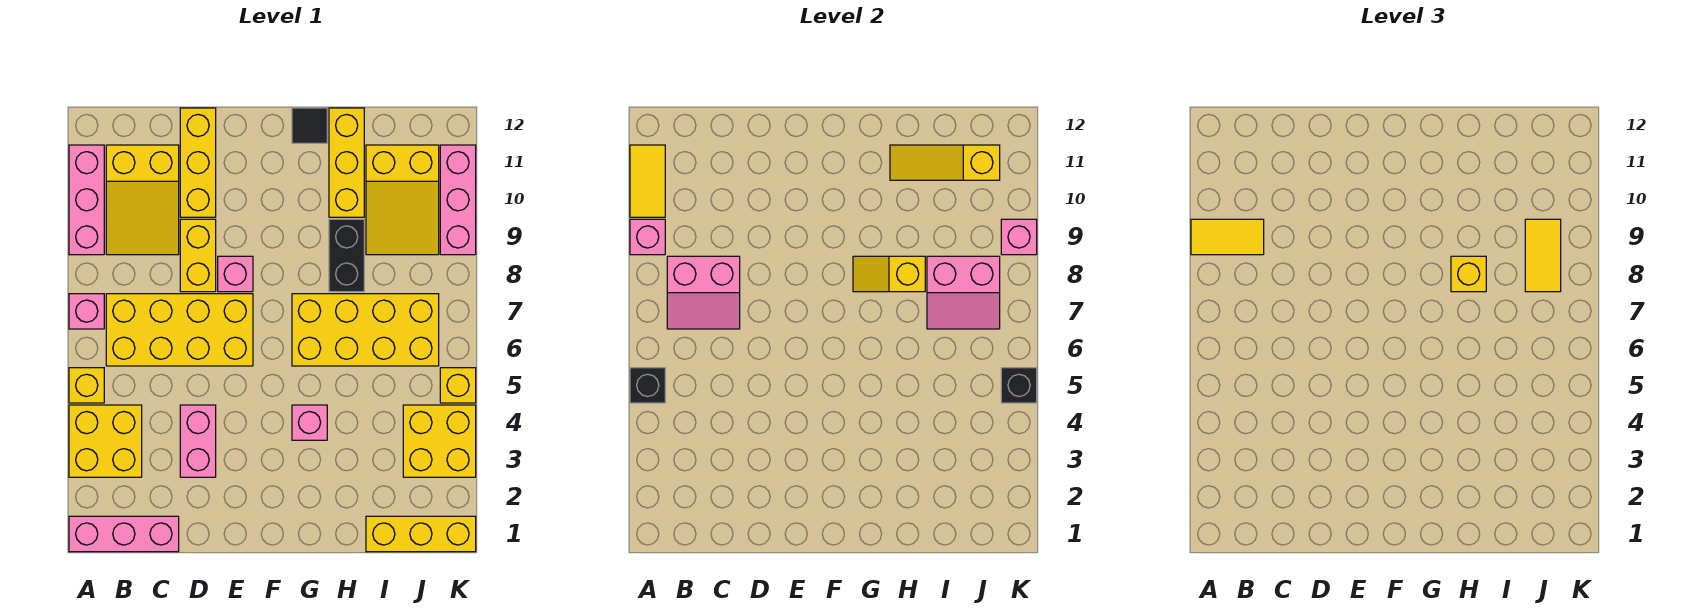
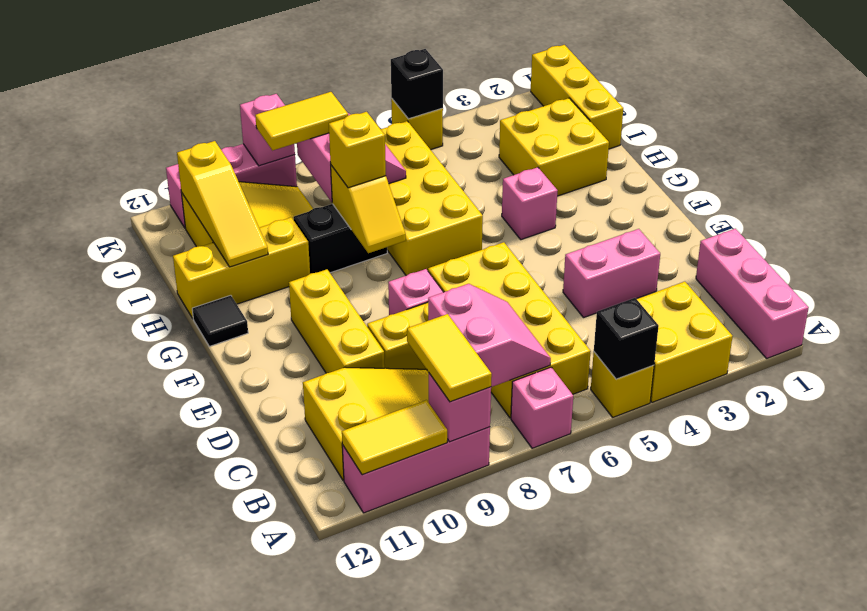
yellow 1x3 brick [180,108,216,217] -> yellow 1x3 brick turned to [289,269,385,373]
yellow 2x2 brick [403,405,476,477] -> yellow 2x2 brick moved to [499,98,609,196]

